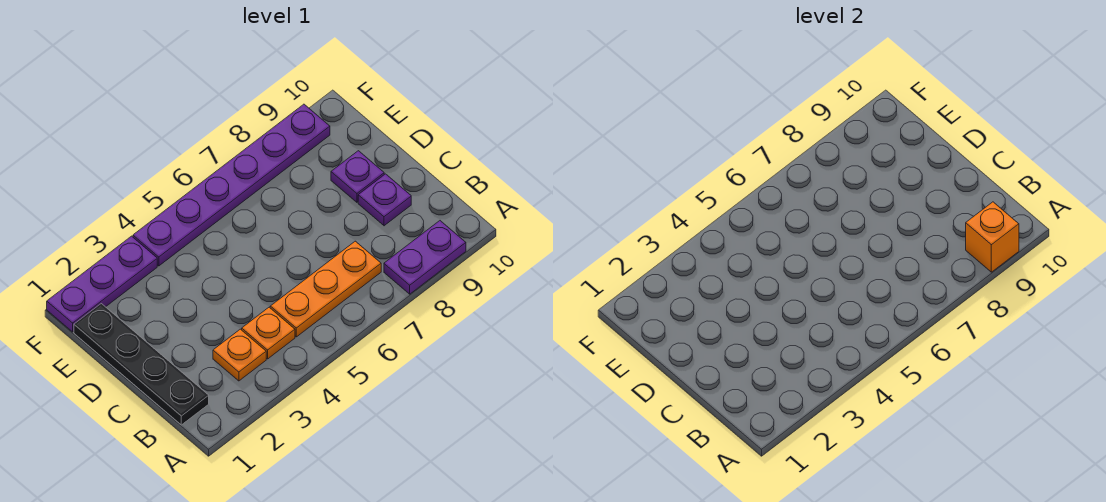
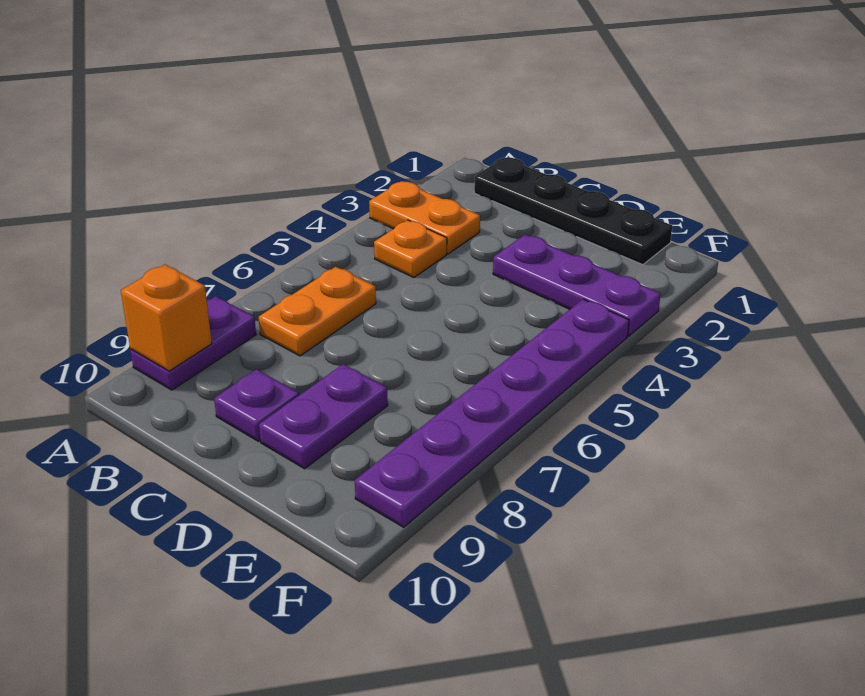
orange 1x1 plate [213,329,266,381] -> orange 1x2 plate [369,181,480,254]
orange 1x3 plate [270,241,381,337] -> orange 1x2 plate [259,267,376,356]
purple 1x1 plate [331,151,384,202] -> purple 1x2 plate [259,364,388,469]
purple 1x3 plate [47,236,157,332] -> purple 1x3 plate turned to [493,235,661,336]

